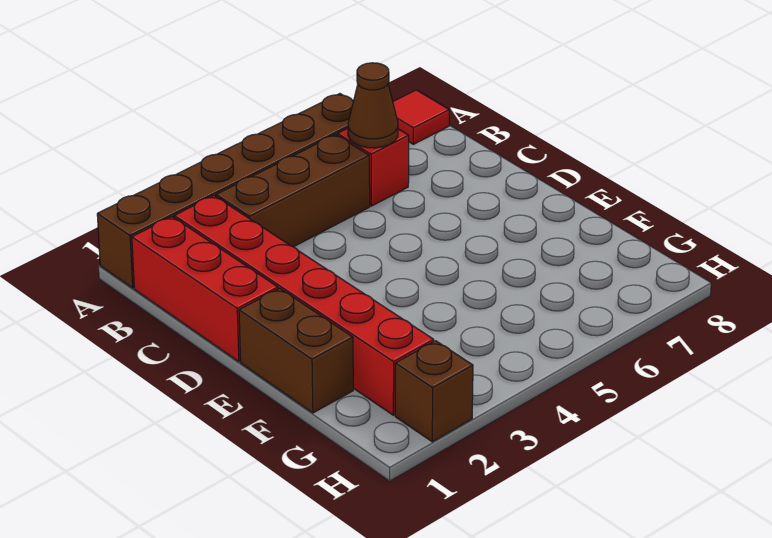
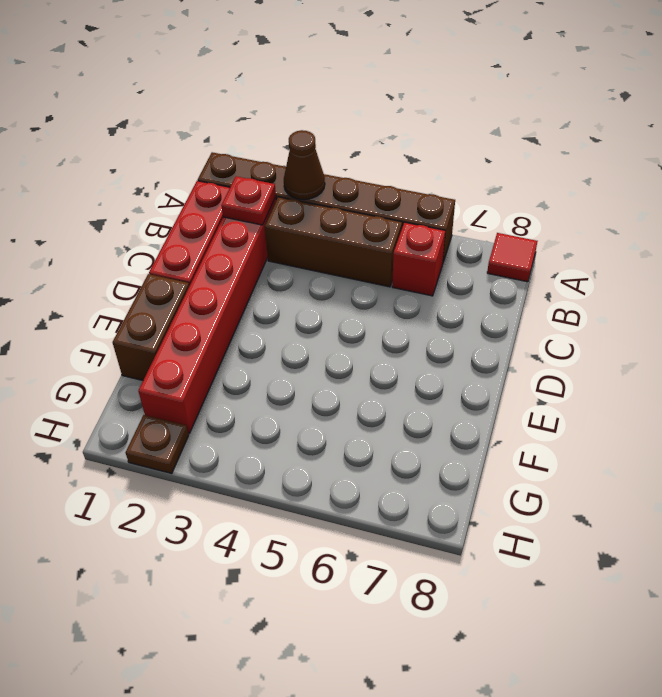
none -> red 1x1 plate [221,176,276,225]
brown 1x1 cone [348,63,398,148] -> brown 1x1 cone moved to [284,130,325,200]
brown 1x1 brick [395,341,473,442] -> brown 1x1 plate [126,415,189,473]

